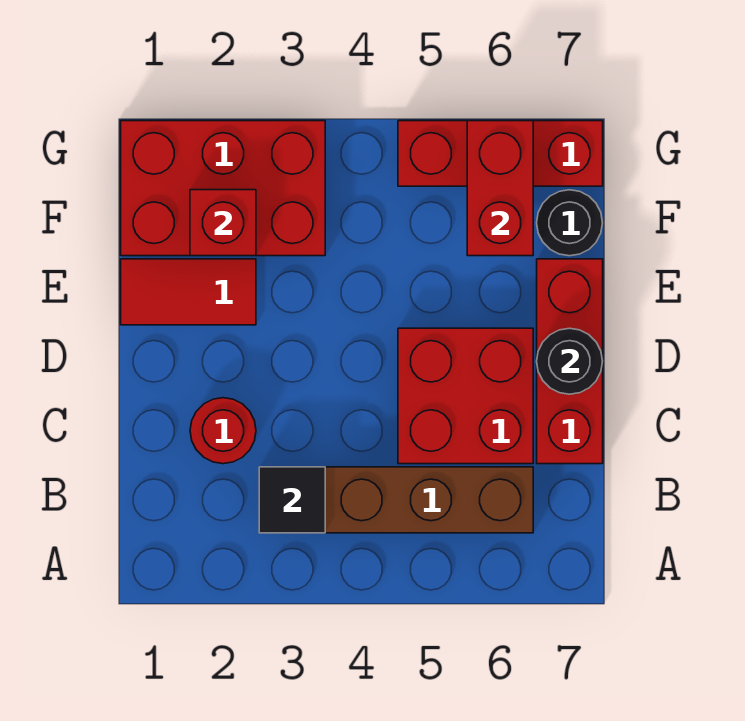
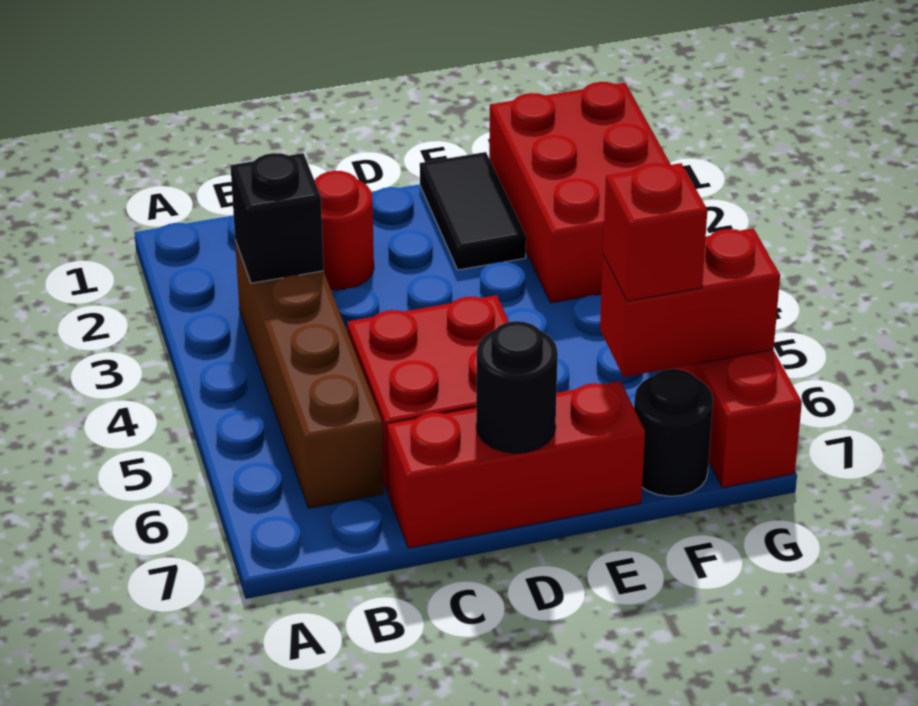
black 1x1 tile [259,467,325,533] -> black 1x1 brick [231,153,324,283]
red 1x2 tile [121,259,256,325] -> black 1x2 tile [420,152,526,270]
red 1x1 brick [190,190,256,256] -> red 1x1 brick moved to [603,163,707,301]

